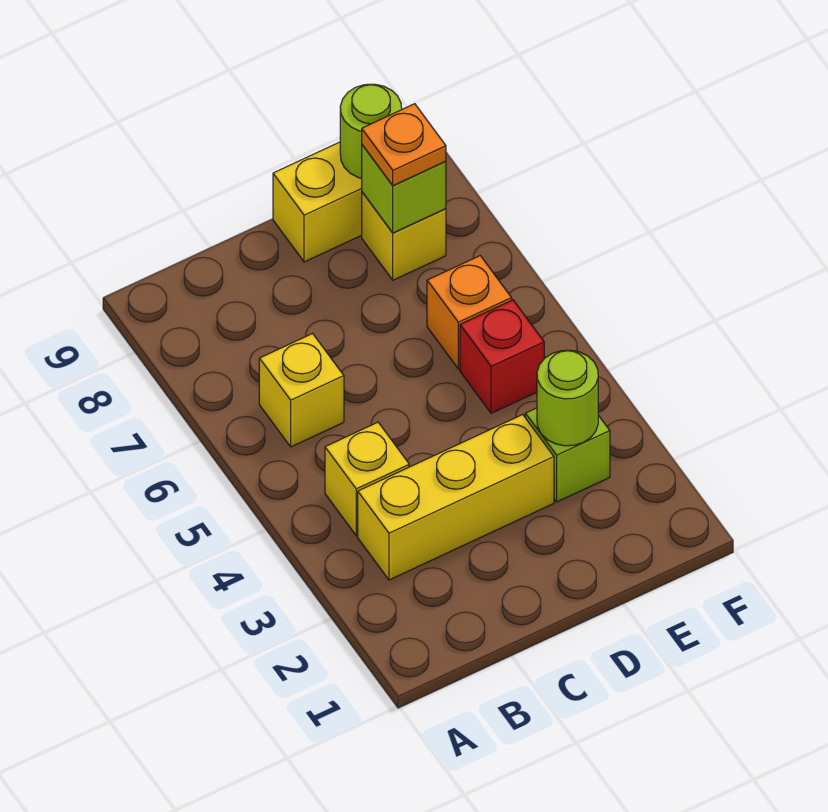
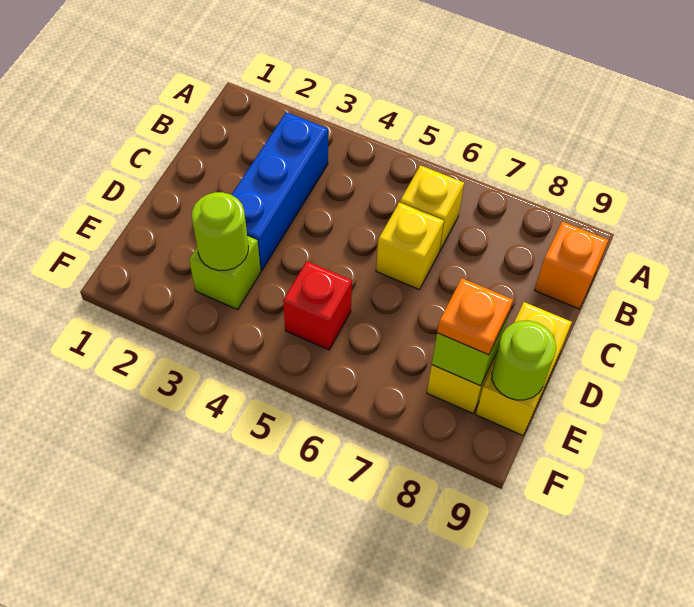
yellow 1x3 brick [358,415,554,580] -> blue 1x3 brick [232,112,328,271]
yellow 1x1 brick [325,422,409,536] -> yellow 1x1 brick moved to [376,202,444,290]
orange 1x1 brick [427,256,512,369] -> orange 1x1 brick moved to [535,222,608,309]

